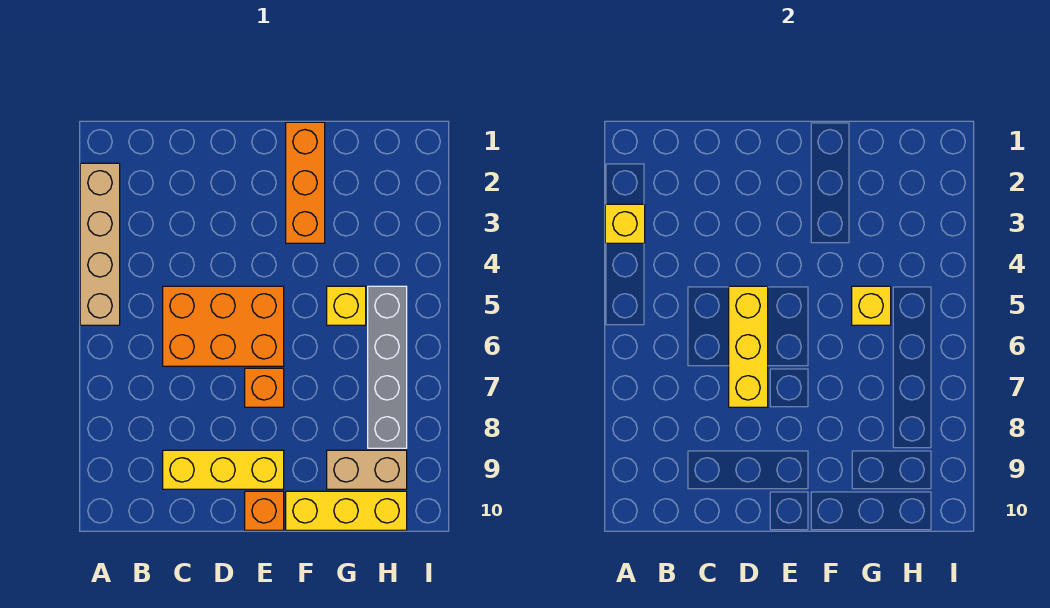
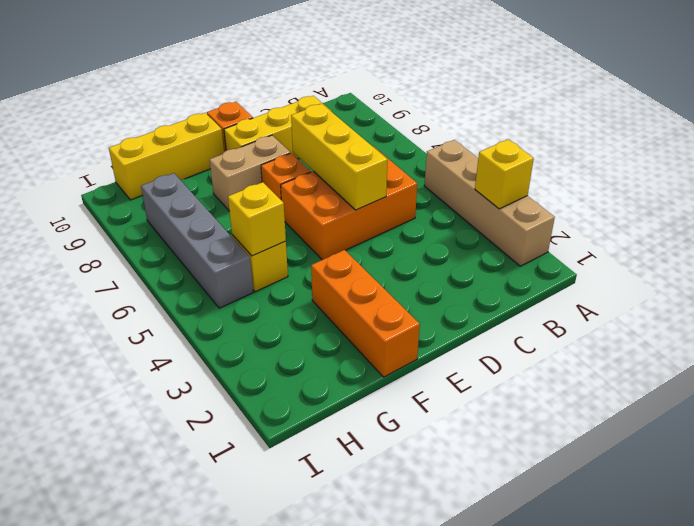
tan 1x2 brick [327,450,407,489] -> tan 1x2 brick moved to [209,135,290,210]

